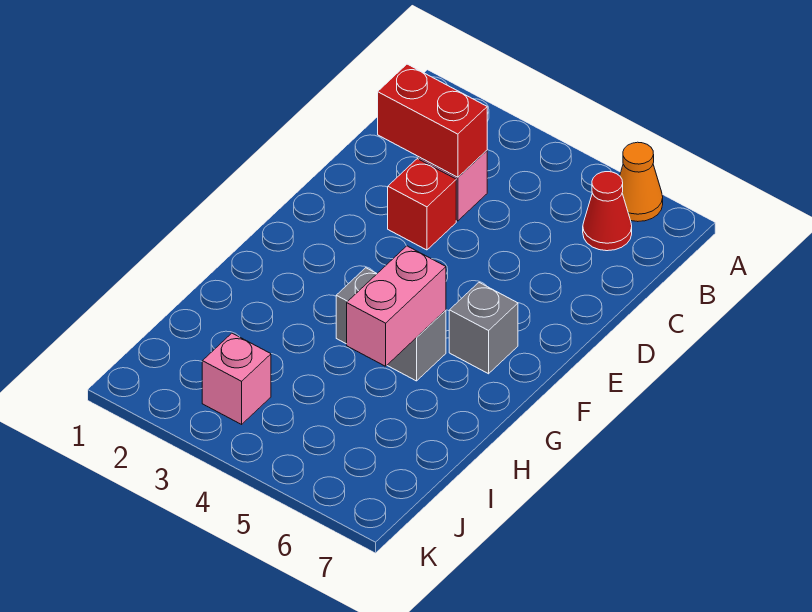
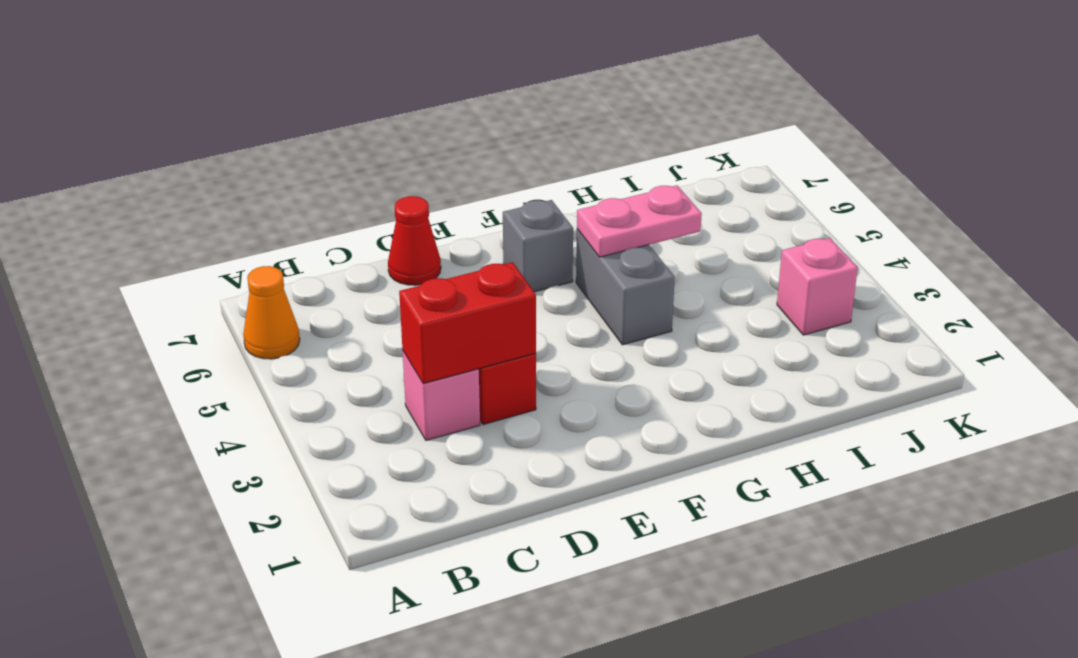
red 1x1 cone [583,172,632,251] -> red 1x1 cone moved to [388,196,441,285]
red 1x2 brick [378,64,487,177] -> red 1x2 brick turned to [399,262,536,384]
pink 1x2 brick [347,246,446,366] -> pink 1x2 plate [577,185,702,257]

